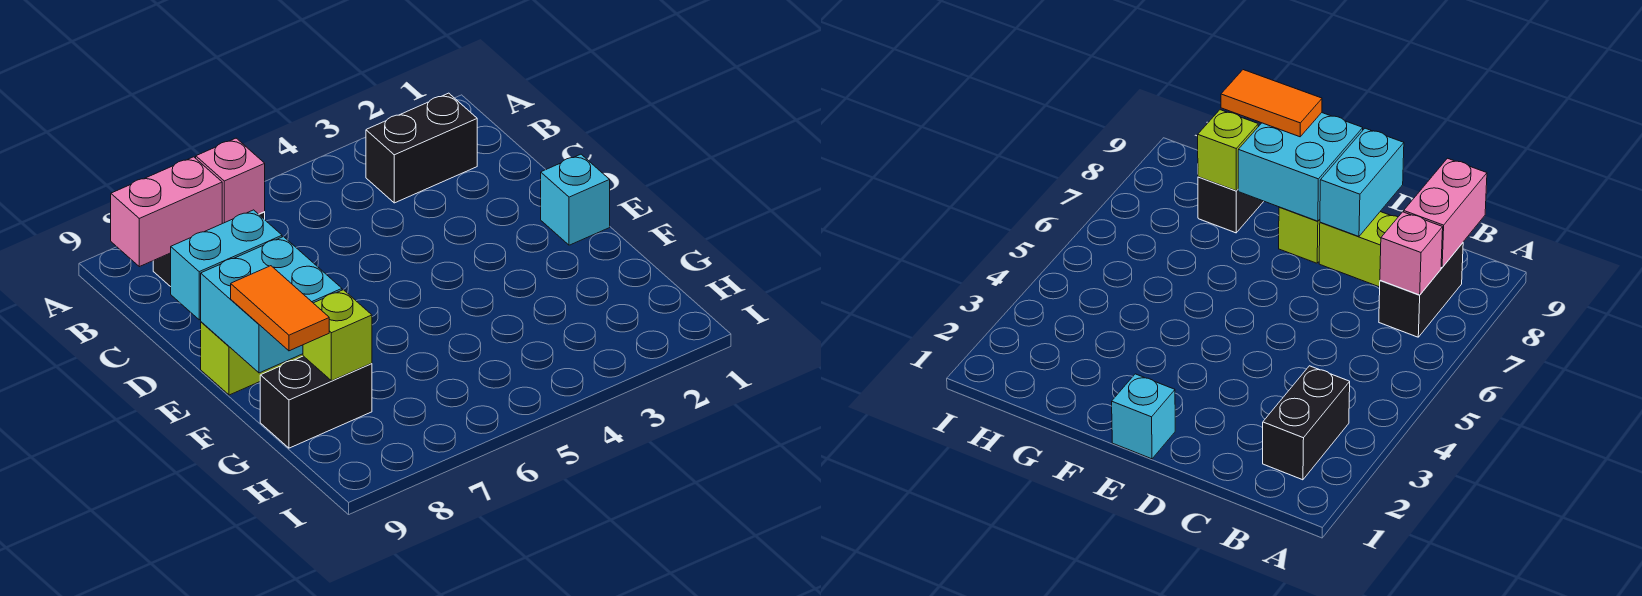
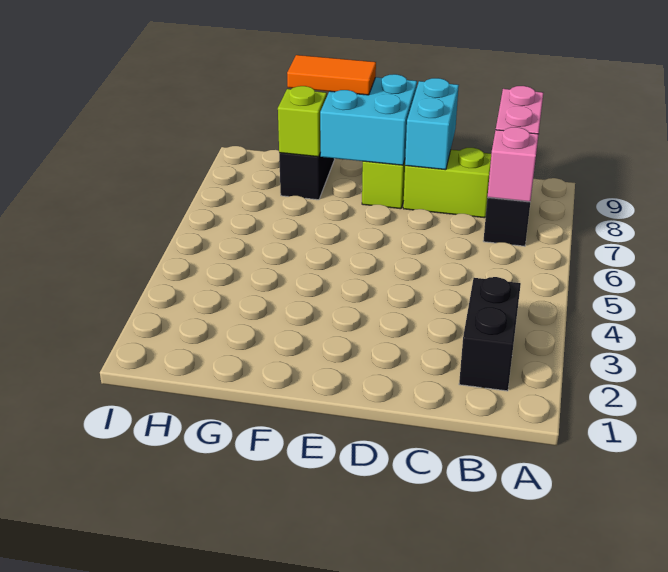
cyan 1x1 brick [541,154,610,245] -> none

